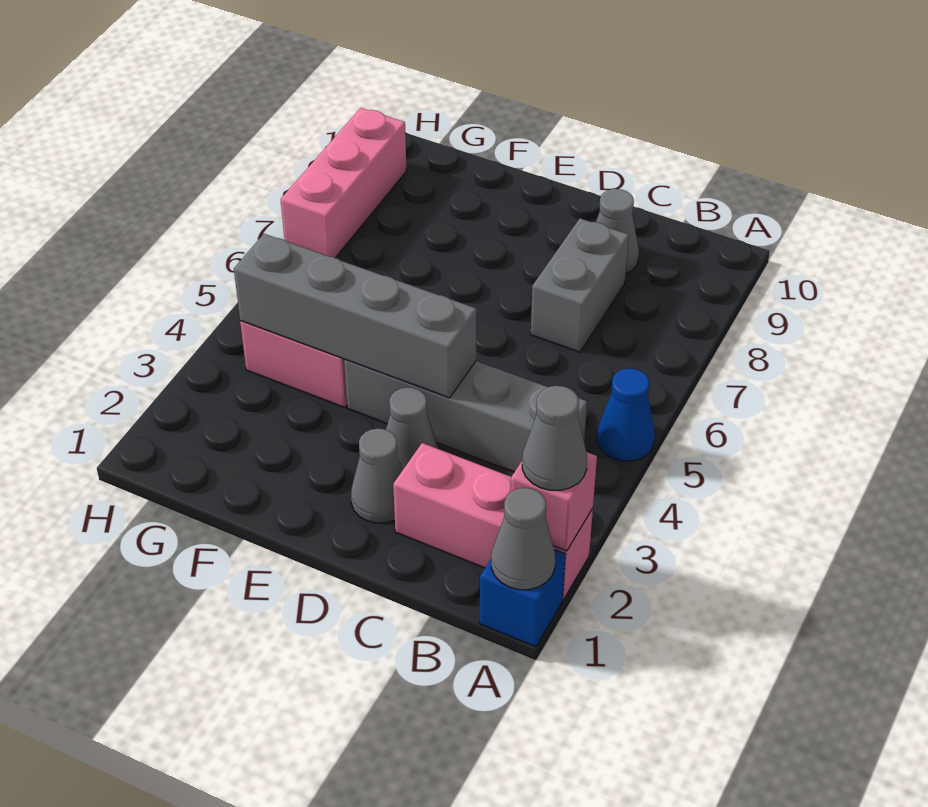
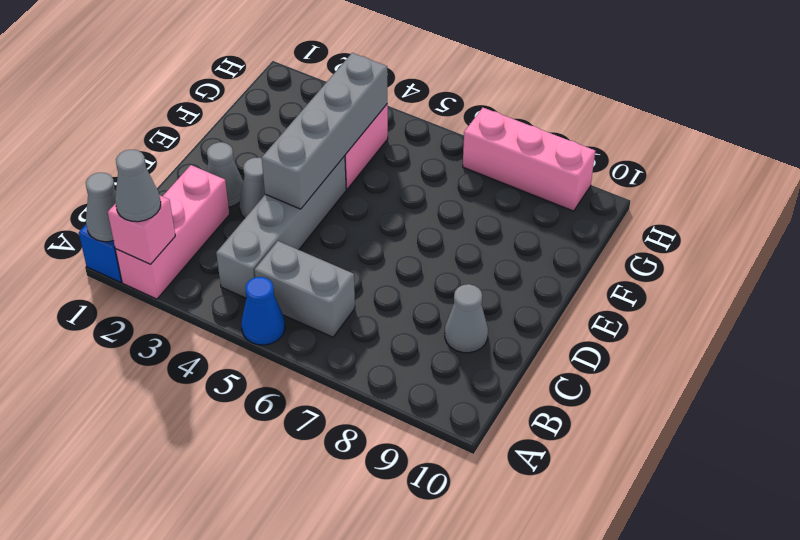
grey 1x2 brick [531,218,629,352] -> grey 1x2 brick moved to [255,241,355,337]

